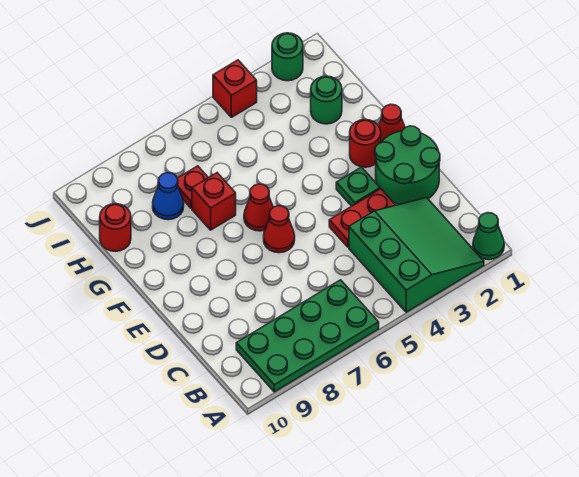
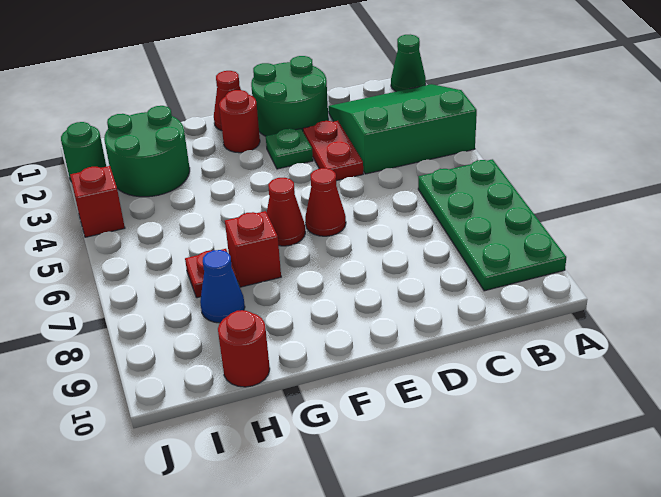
green 1x1 round brick [311,76,342,124] -> green 2x2 round brick [104,106,190,197]

